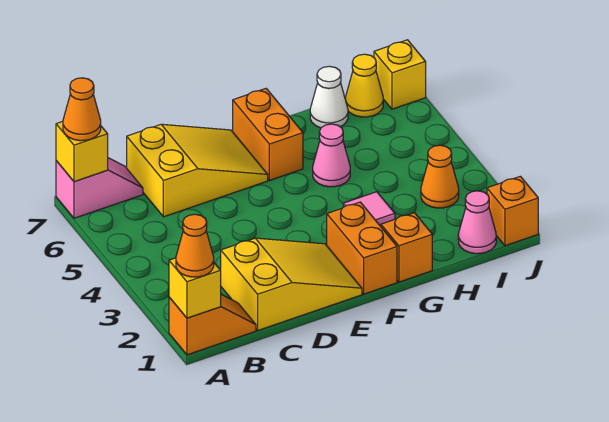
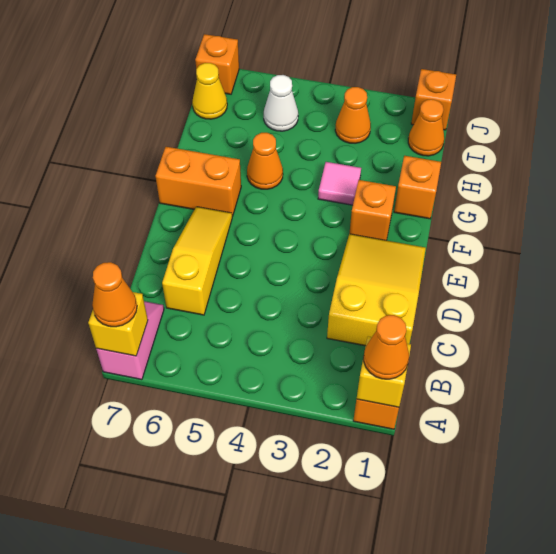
yellow 2x3 slope [127,124,268,217] -> yellow 1x3 slope [162,207,232,315]
orange 1x2 brick [327,202,397,294] -> orange 1x1 brick [349,180,396,240]
pink 1x1 cone [313,124,350,187] -> orange 1x1 cone [247,133,283,189]
white 1x1 cone [310,66,348,128] -> white 1x1 cone moved to [264,75,298,131]
pink 1x1 cone [458,191,496,254] -> orange 1x1 cone [408,99,444,156]
yellow 1x1 brick [374,40,426,109] -> orange 1x1 brick [195,34,239,94]

